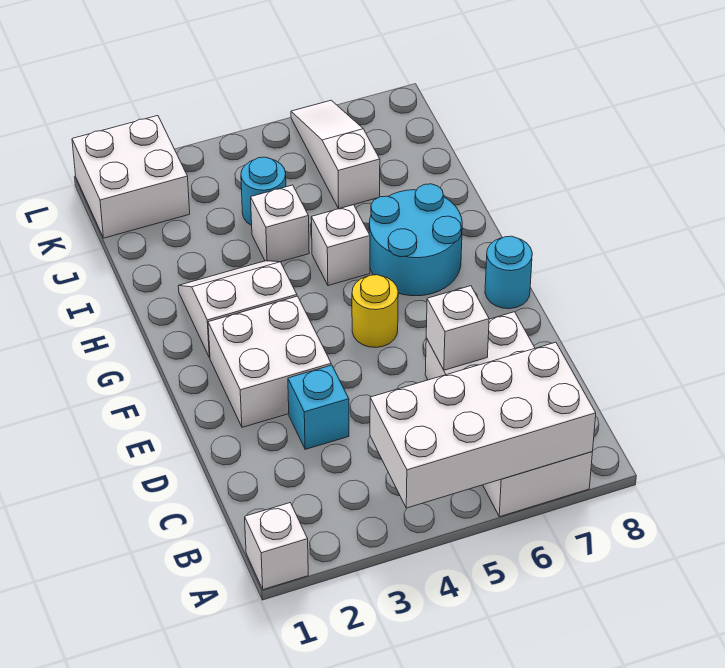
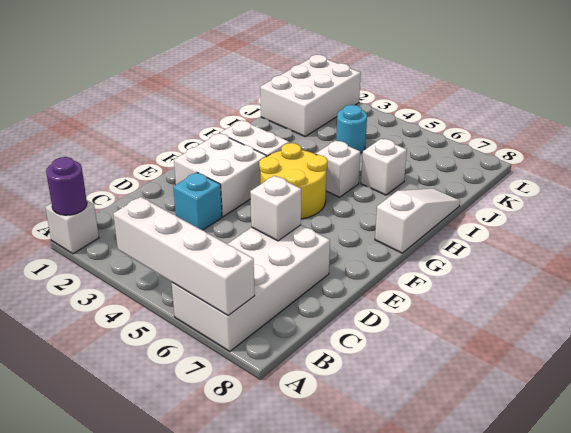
none -> purple 1x1 round brick [46,157,87,215]
white 2x4 brick [370,342,596,508] -> white 1x4 brick [113,197,255,315]
yellow 1x1 round brick [352,275,398,347] -> yellow 2x2 round brick [259,143,328,219]
cyan 1x1 round brick [485,236,532,309] -> none
cyan 2x2 round brick [369,184,462,296] -> none
white 1x1 brick [251,185,309,262] -> white 1x1 brick moved to [361,139,407,195]
white 1x3 slope [291,100,380,209] -> white 1x3 slope moved to [375,189,460,253]
white 2x2 brick [72,116,190,238] -> white 2x3 brick [260,55,361,136]

